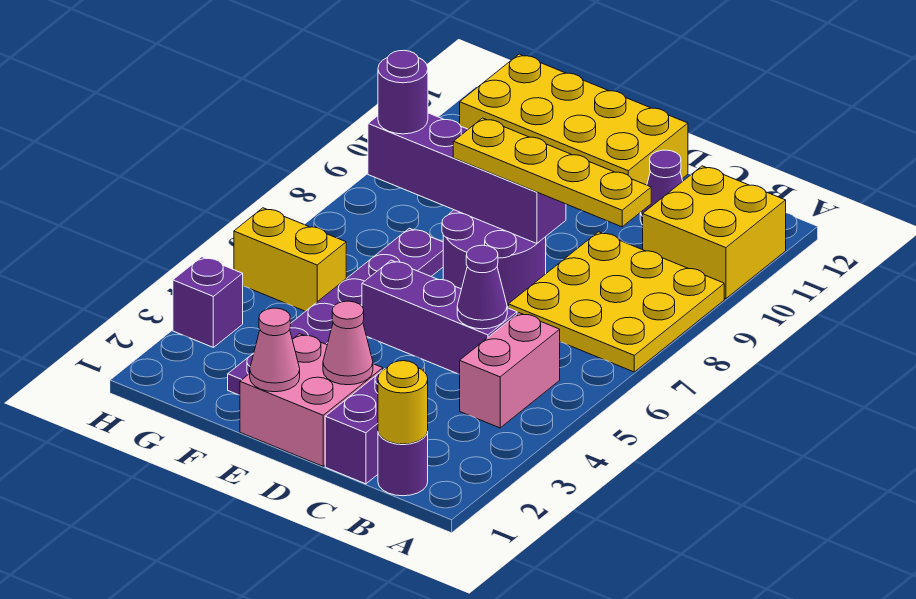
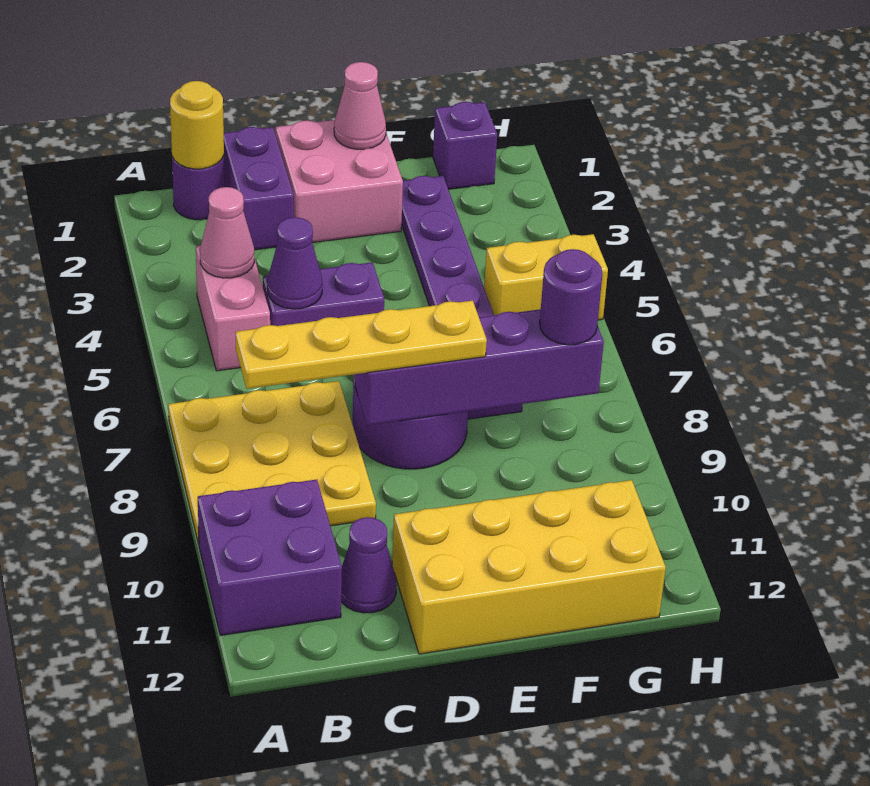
yellow 2x2 brick [643,166,786,299] -> purple 2x2 brick [198,479,342,636]
purple 1x3 brick [362,260,517,374] -> purple 1x2 brick [263,262,384,326]
pink 1x1 cone [323,301,373,385] -> pink 1x1 cone moved to [200,187,254,278]
purple 1x1 brick [173,257,243,347] -> purple 1x1 brick moved to [433,102,497,189]

